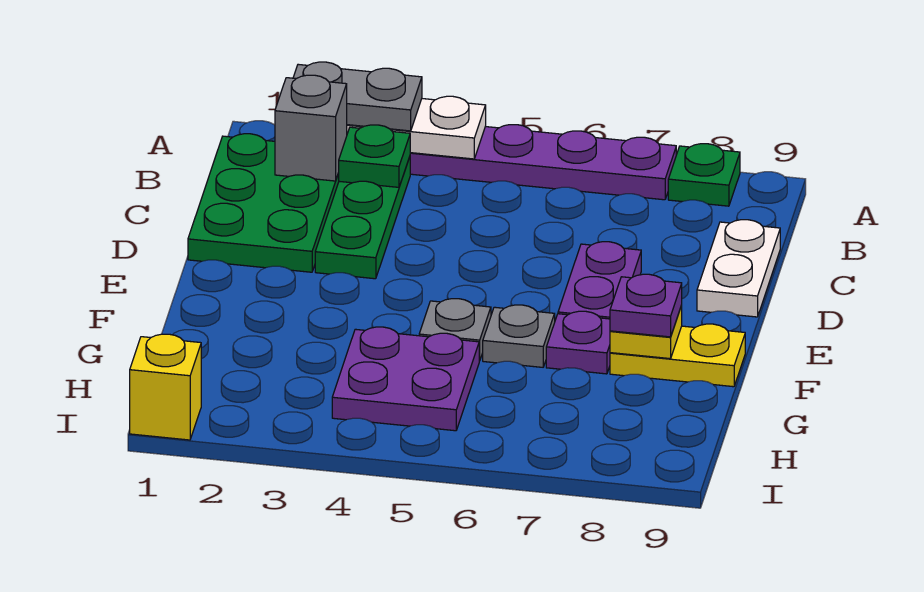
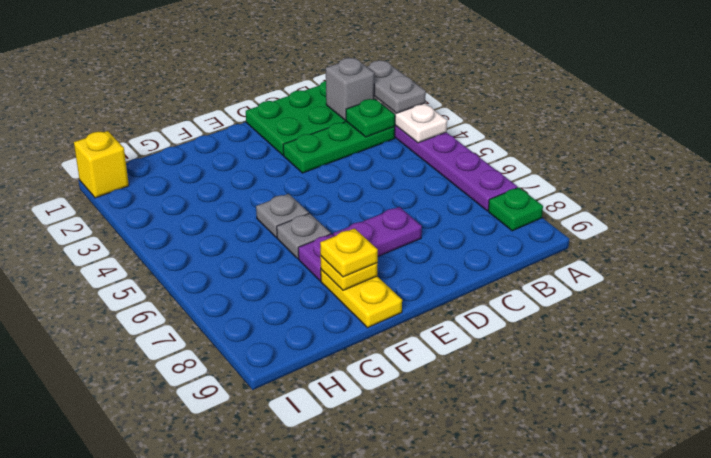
white 1x2 plate [697,220,780,317] -> none
purple 1x1 plate [610,274,682,337] -> yellow 1x1 plate [320,228,378,277]
purple 2x2 plate [332,327,479,431] -> none

